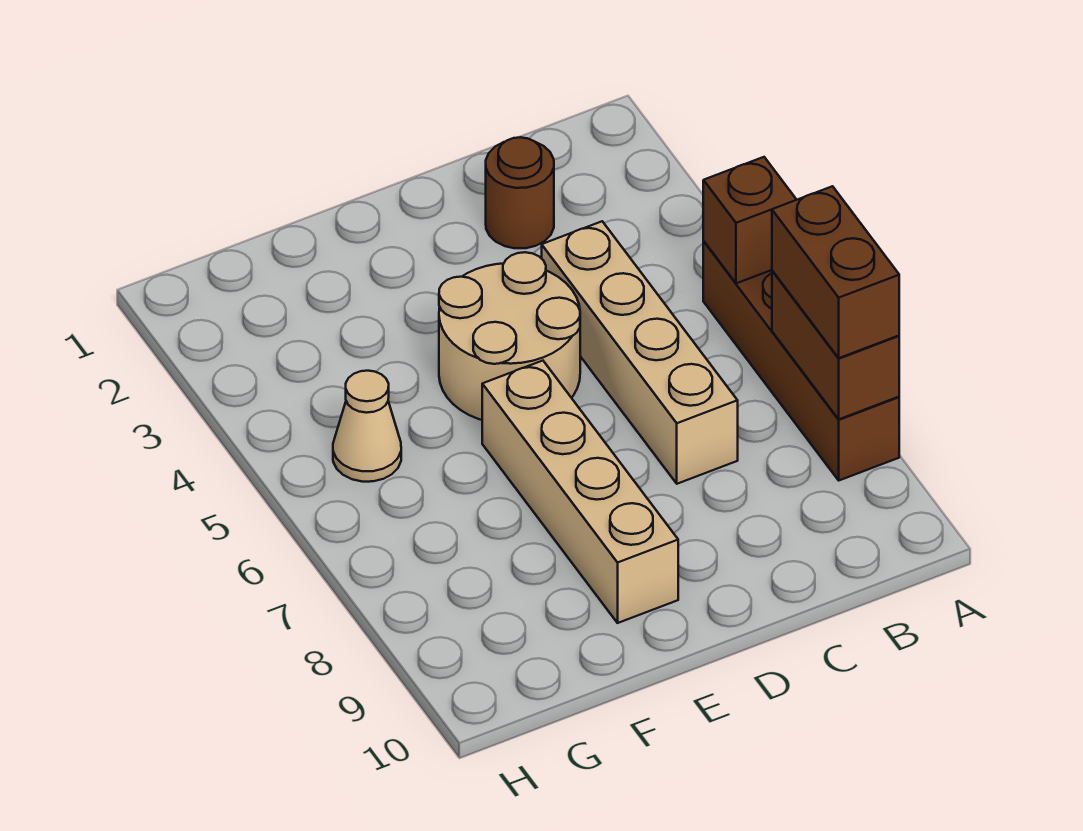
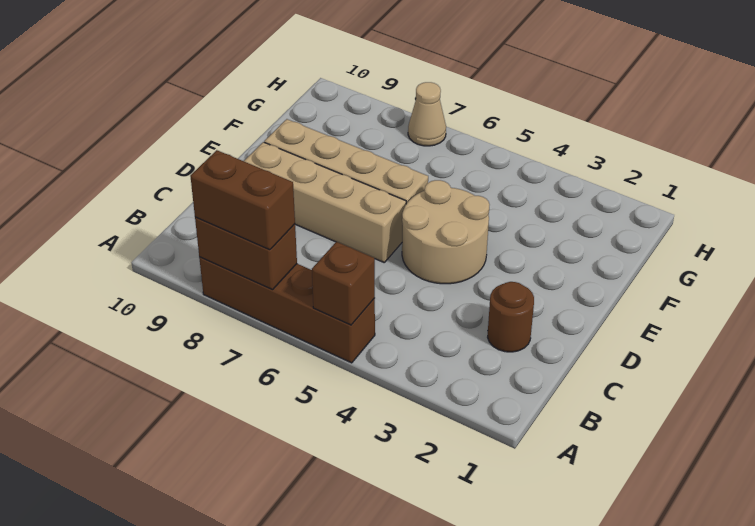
tan 1x4 brick [542,221,738,484] -> tan 1x4 brick moved to [244,142,406,262]
tan 1x1 cone [333,371,401,482] -> tan 1x1 cone moved to [408,82,446,146]

